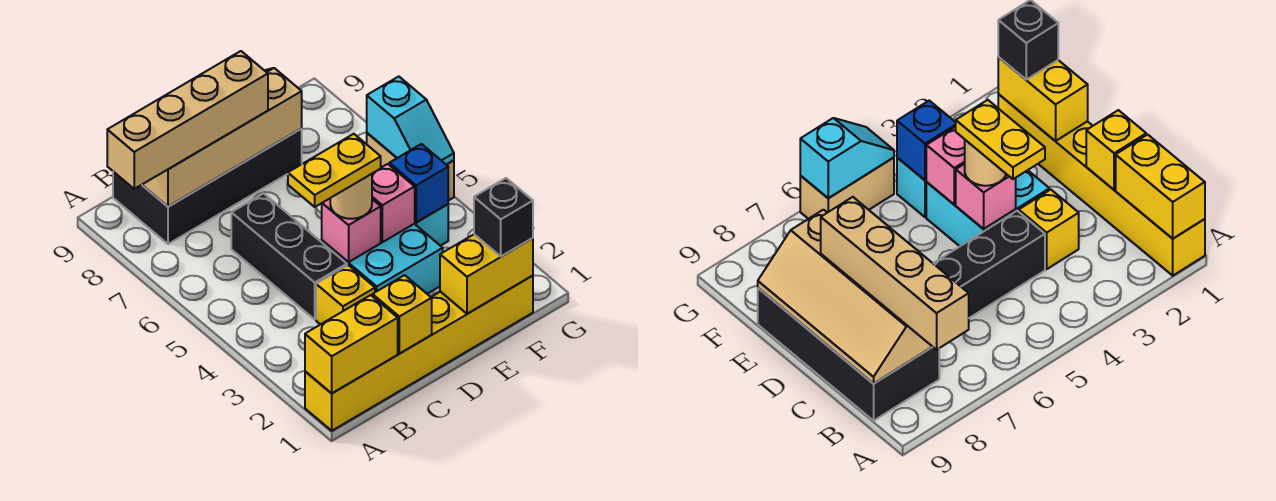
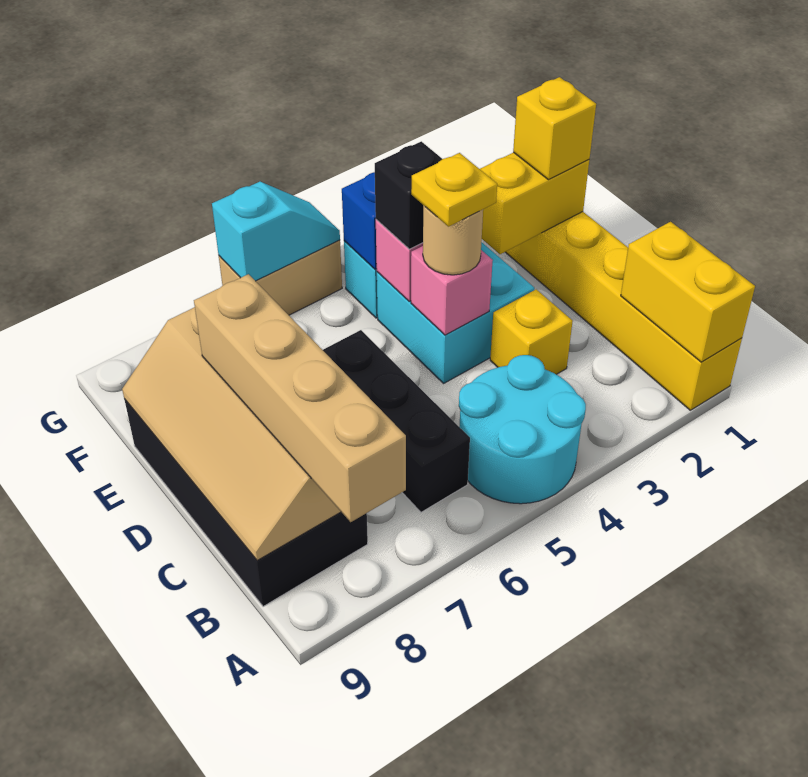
none -> cyan 2x2 round brick [459,355,586,504]
yellow 1x1 brick [373,275,432,354] -> yellow 1x1 brick moved to [513,77,596,180]
black 1x3 brick [231,194,347,319] -> black 1x3 brick turned to [323,330,470,512]
yellow 1x2 plate [288,134,381,207] -> yellow 1x1 plate [411,153,497,227]
yellow 1x2 brick [440,234,533,314] -> yellow 1x2 brick turned to [480,152,589,254]
black 1x1 brick [474,178,533,256] -> black 1x1 brick moved to [375,141,442,249]

